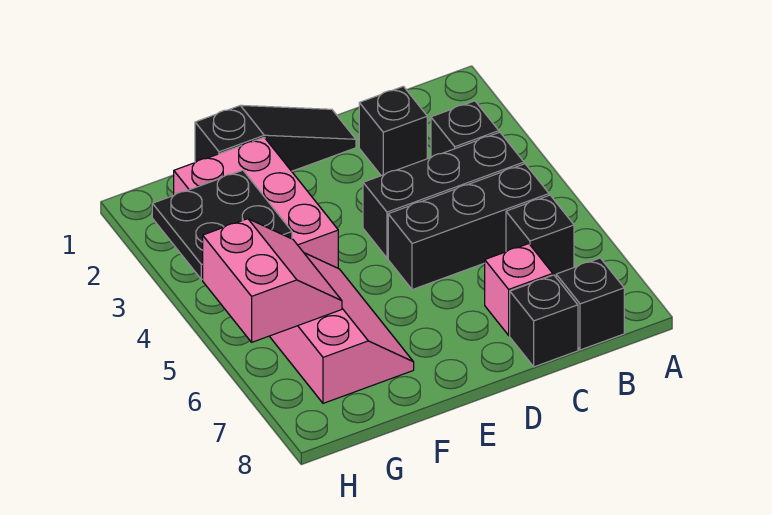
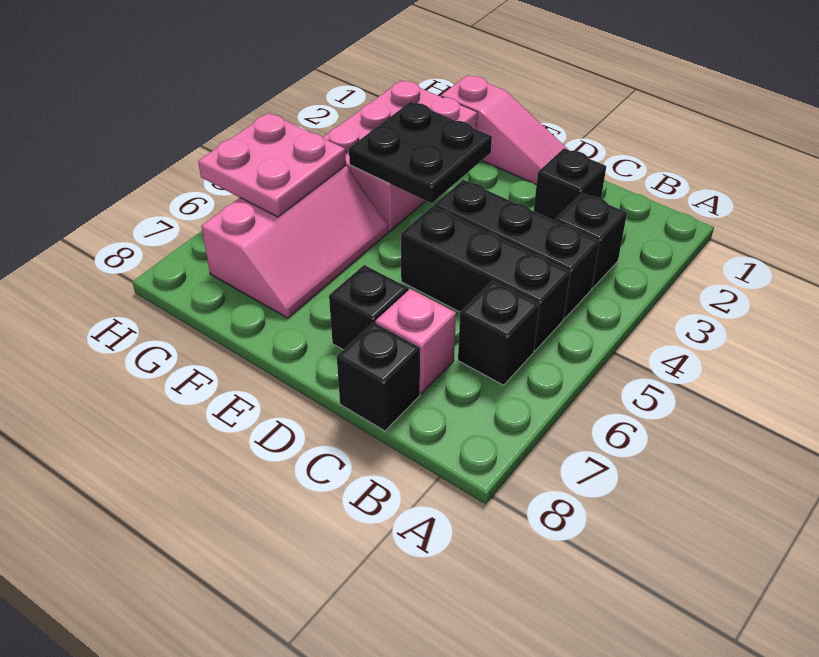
black 1x1 brick [556,258,624,350] -> black 1x1 brick moved to [329,265,408,350]
black 1x3 slope [195,105,356,171] -> pink 1x3 slope [441,75,568,185]
black 2x2 plate [152,170,292,280] -> black 2x2 plate moved to [349,102,492,203]
pink 2x2 slope [203,219,342,342] -> pink 2x2 plate [198,113,346,217]

